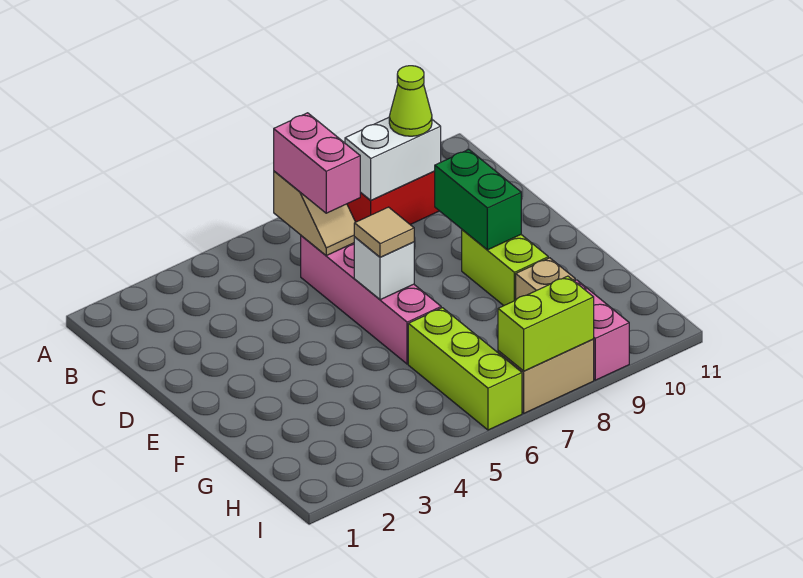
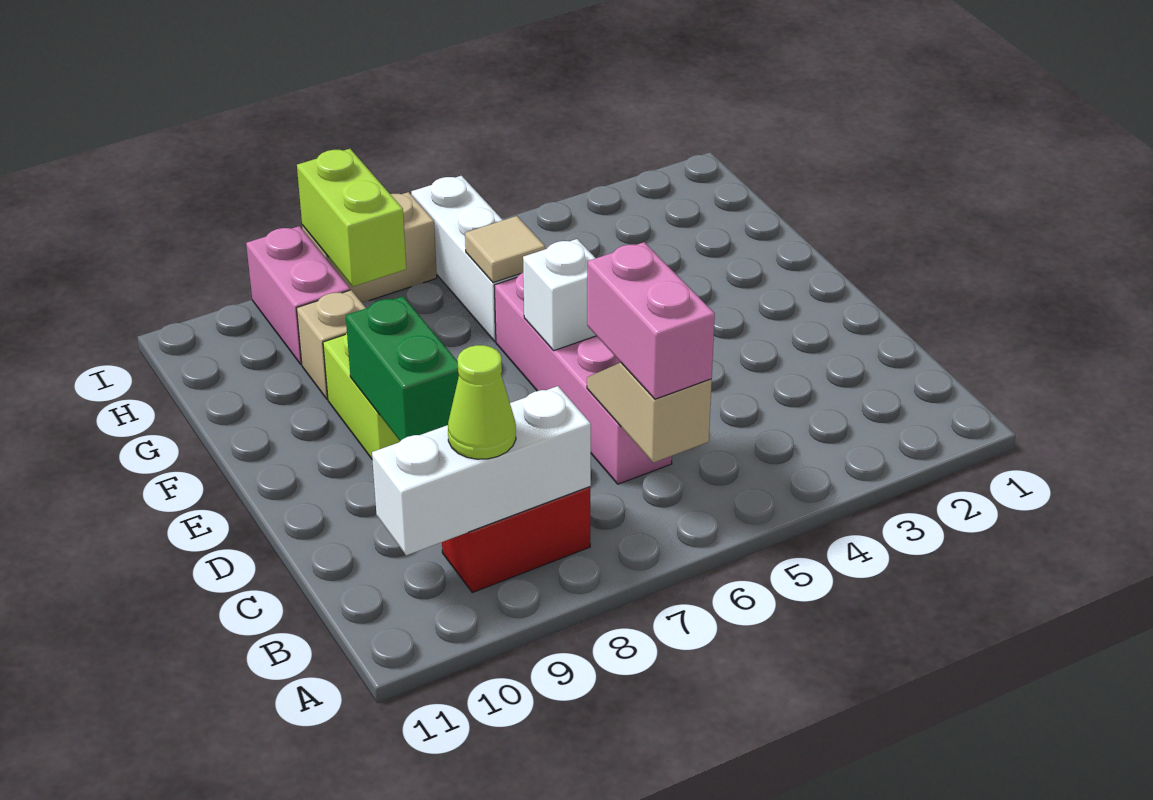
white 1x2 brick [345,118,441,200] -> white 1x3 brick [372,386,591,555]
tan 1x1 tile [354,207,414,257] -> tan 1x1 tile moved to [465,216,545,283]
lime 1x3 brick [408,308,522,430] -> white 1x3 brick [411,176,520,341]
lime 1x2 brick [498,276,594,371] -> lime 1x2 brick turned to [297,149,406,287]

